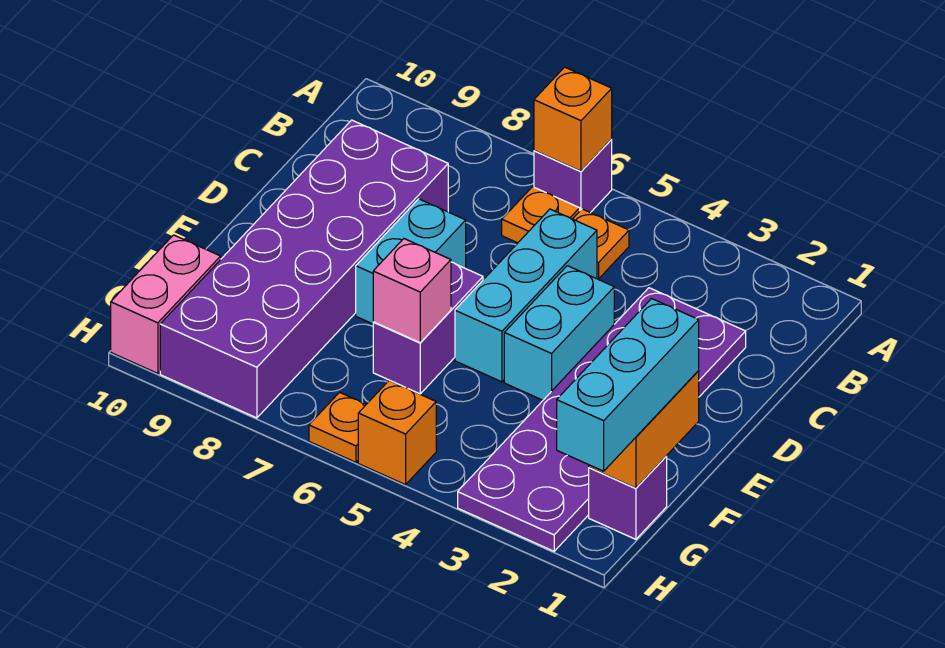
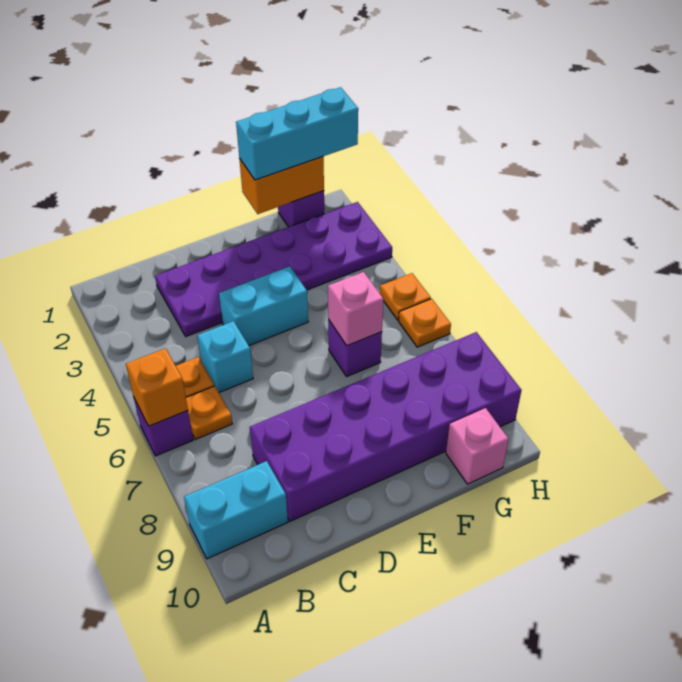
cyan 1x3 brick [455,209,597,382] -> cyan 1x1 brick [197,321,253,392]
cyan 1x2 brick [356,199,466,324] -> cyan 1x2 brick moved to [184,461,288,559]
purple 1x2 brick [373,262,483,394] -> purple 1x1 brick [328,320,382,377]
pink 1x2 brick [111,235,221,373] -> pink 1x1 brick [446,408,509,484]
orange 1x1 brick [358,380,436,485] -> orange 1x1 plate [380,273,431,320]

